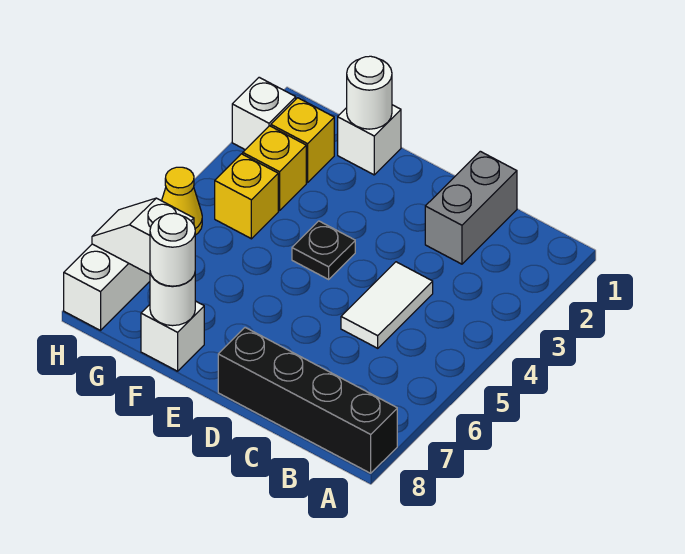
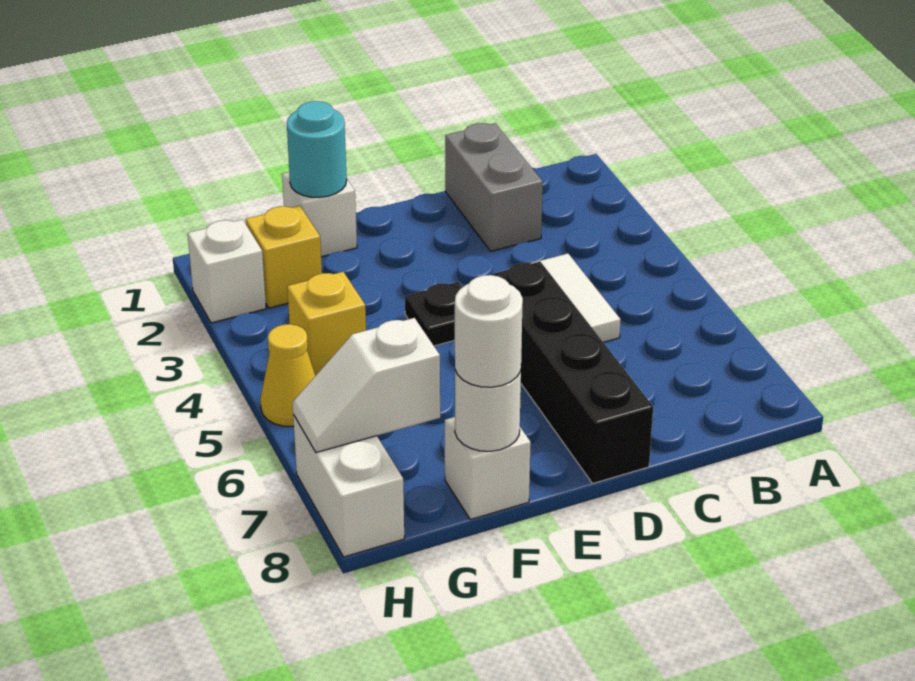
black 1x4 brick [218,328,397,473] -> black 1x4 brick turned to [490,262,653,483]
white 1x1 round brick [347,56,392,129] -> cyan 1x1 round brick [287,101,347,198]
yellow 1x1 brick [243,126,306,211] -> none

